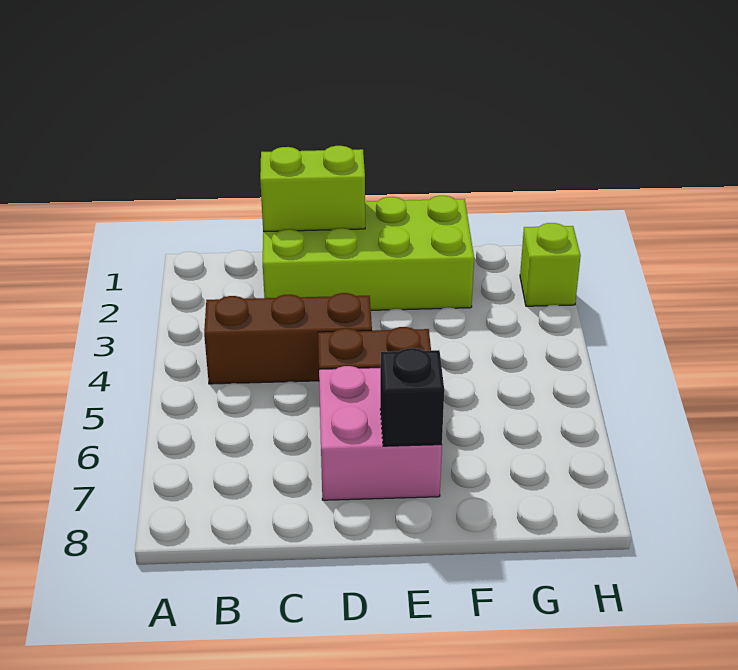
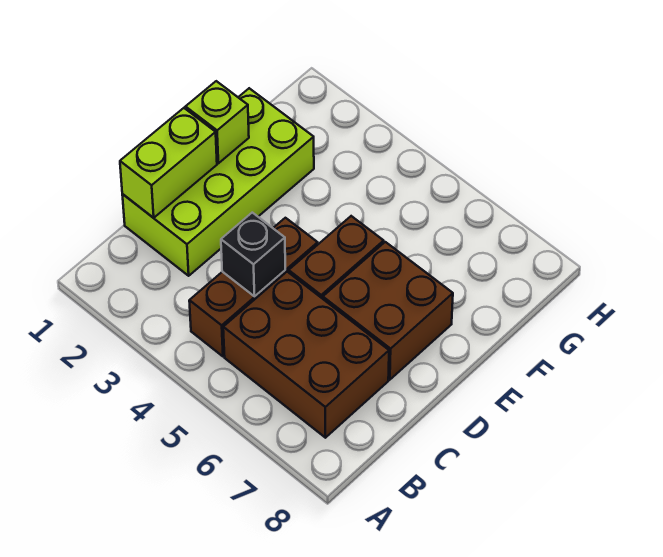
none -> brown 2x3 brick [223,272,389,438]
pink 2x2 brick [319,366,442,500] -> brown 2x2 brick [323,242,453,380]
black 1x1 brick [380,348,444,446] -> black 1x1 brick moved to [221,213,285,296]
lime 1x1 brick [520,223,581,306] -> lime 1x1 brick moved to [186,81,249,163]

